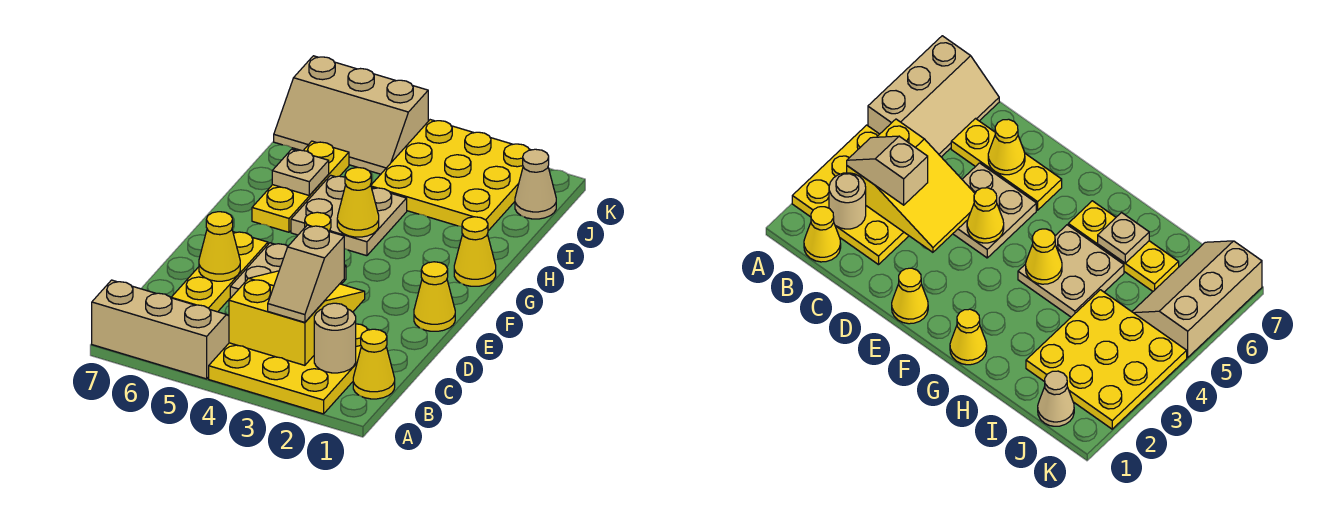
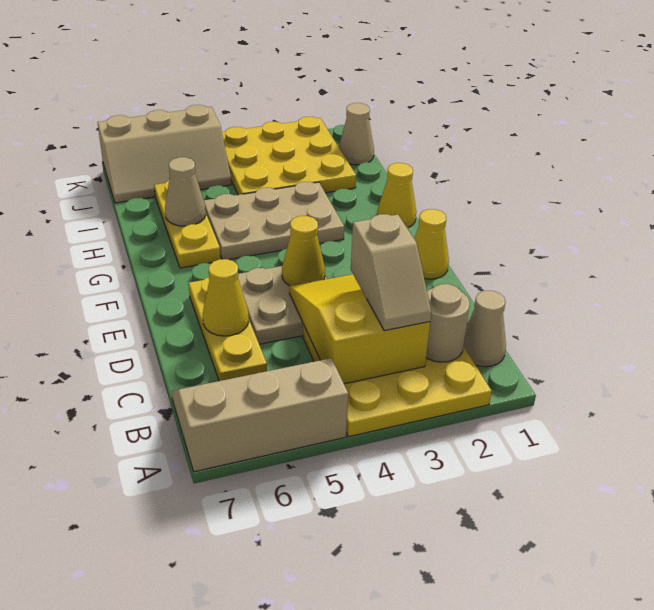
yellow 1x1 cone [353,329,395,399] -> tan 1x1 cone [464,291,506,367]
tan 2x2 plate [291,175,407,256] -> tan 2x3 plate [204,182,344,260]
yellow 1x1 cone [337,167,379,237] -> none
tan 1x1 plate [272,149,329,195] -> tan 1x1 cone [165,157,206,226]

